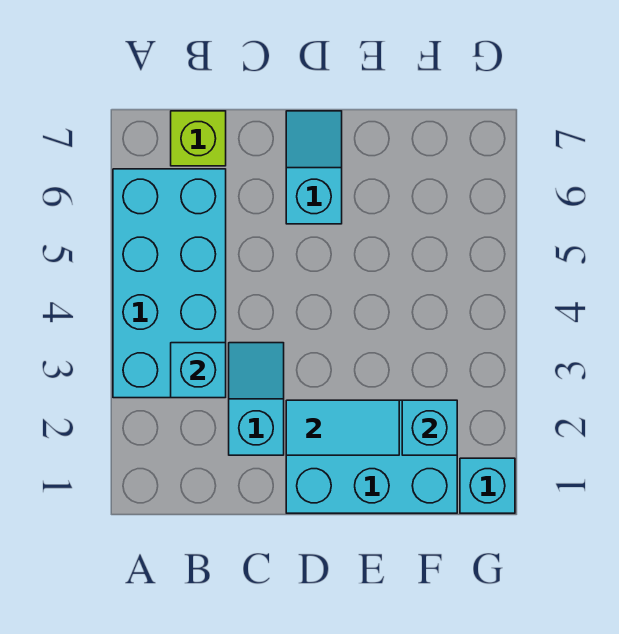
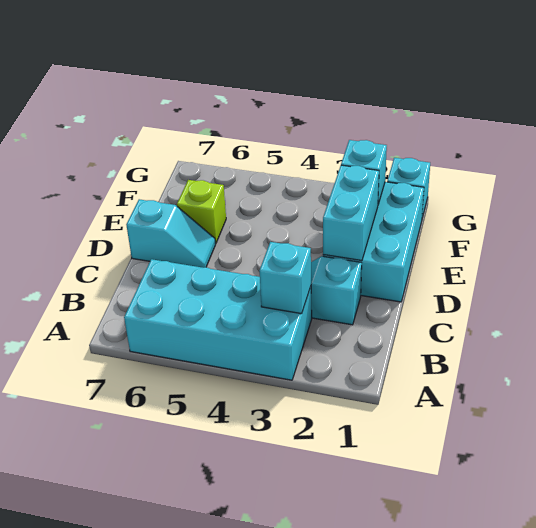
lime 1x1 brick [171,111,226,166] -> lime 1x1 brick moved to [177,180,226,244]
cyan 1x2 tile [286,400,399,455] -> cyan 1x2 brick [323,165,379,260]
cyan 1x2 slope [286,111,342,224] -> cyan 1x2 slope turned to [126,199,216,268]

